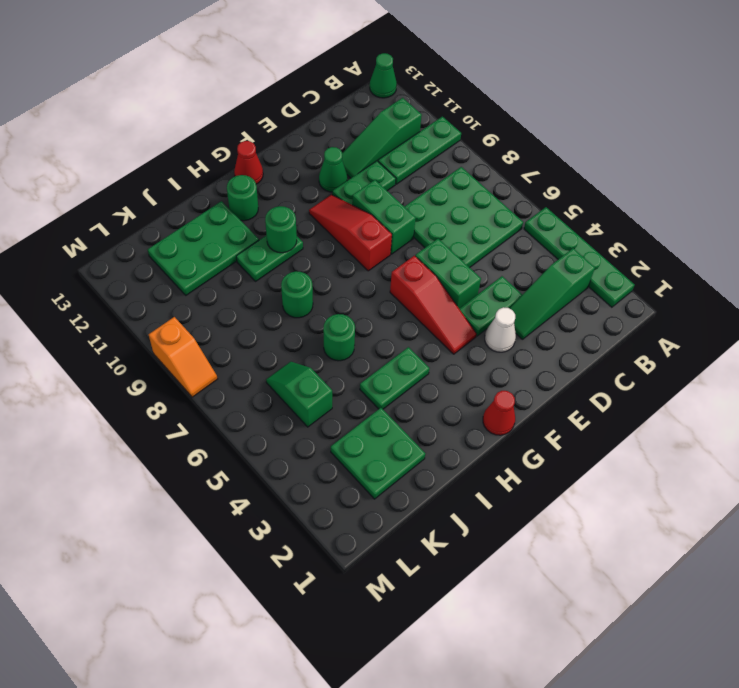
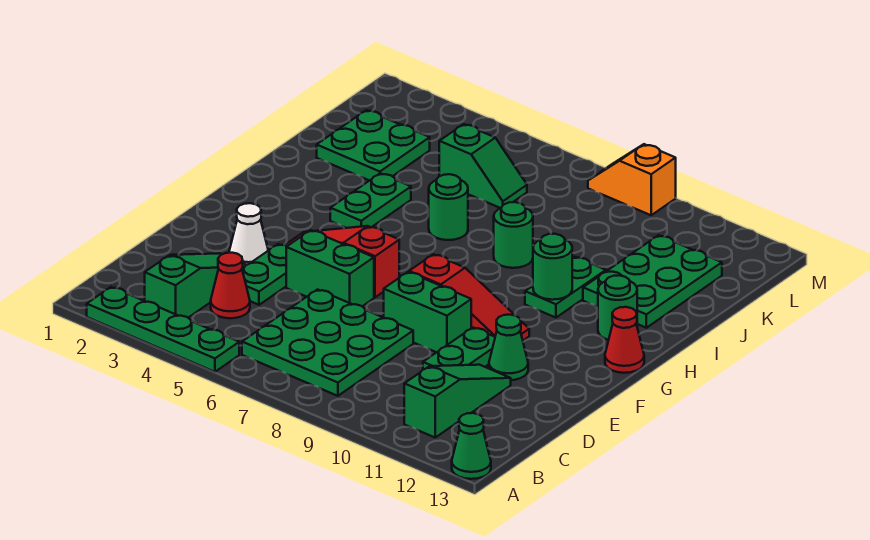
green 1x3 plate [378,117,461,184] -> none
red 1x1 cone [483,391,515,435] -> red 1x1 cone moved to [211,252,250,318]

